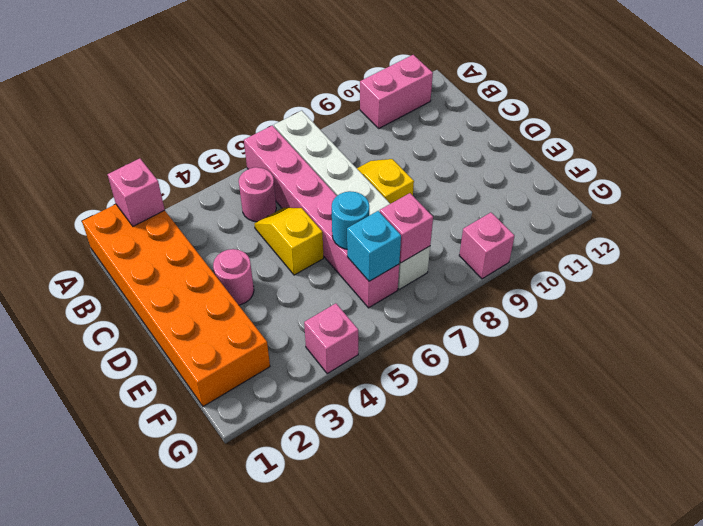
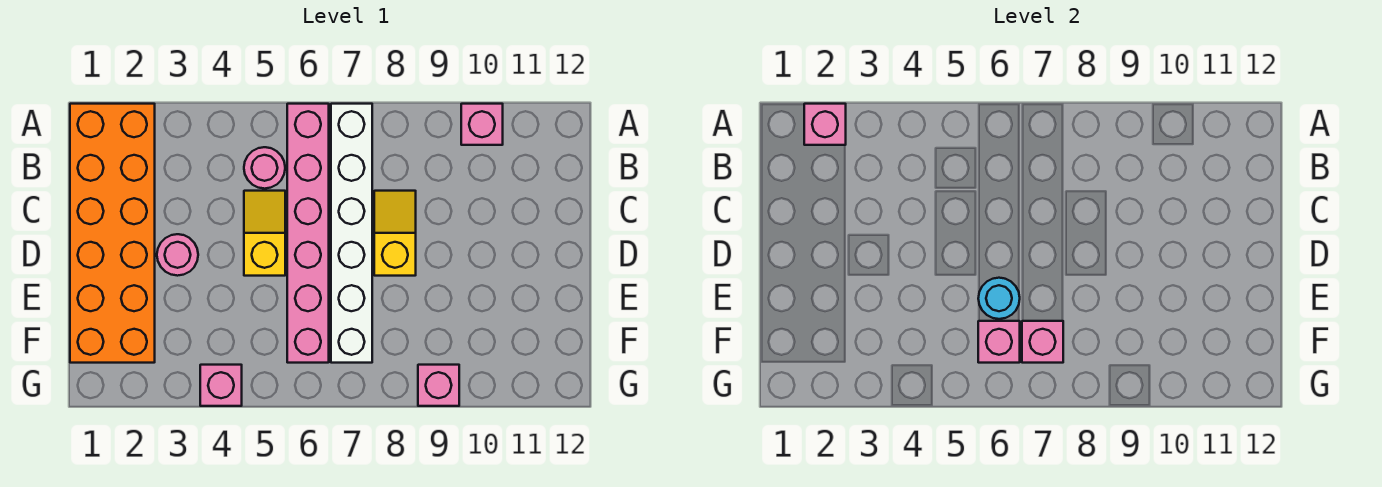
pink 1x2 brick [360,55,433,128] -> pink 1x1 brick [461,104,503,145]
cyan 1x1 brick [347,211,401,281] -> pink 1x1 brick [978,321,1020,363]

